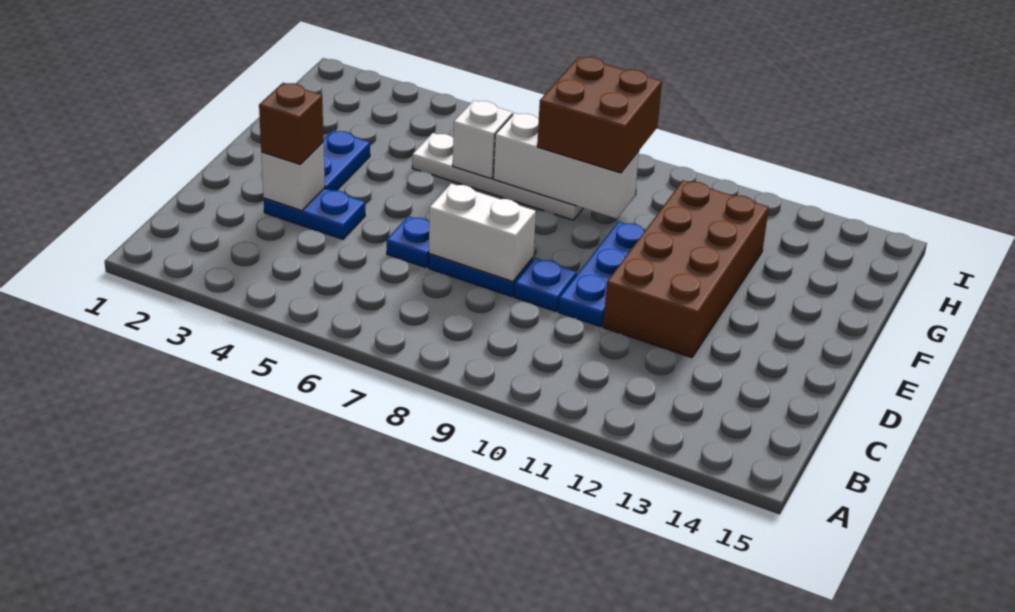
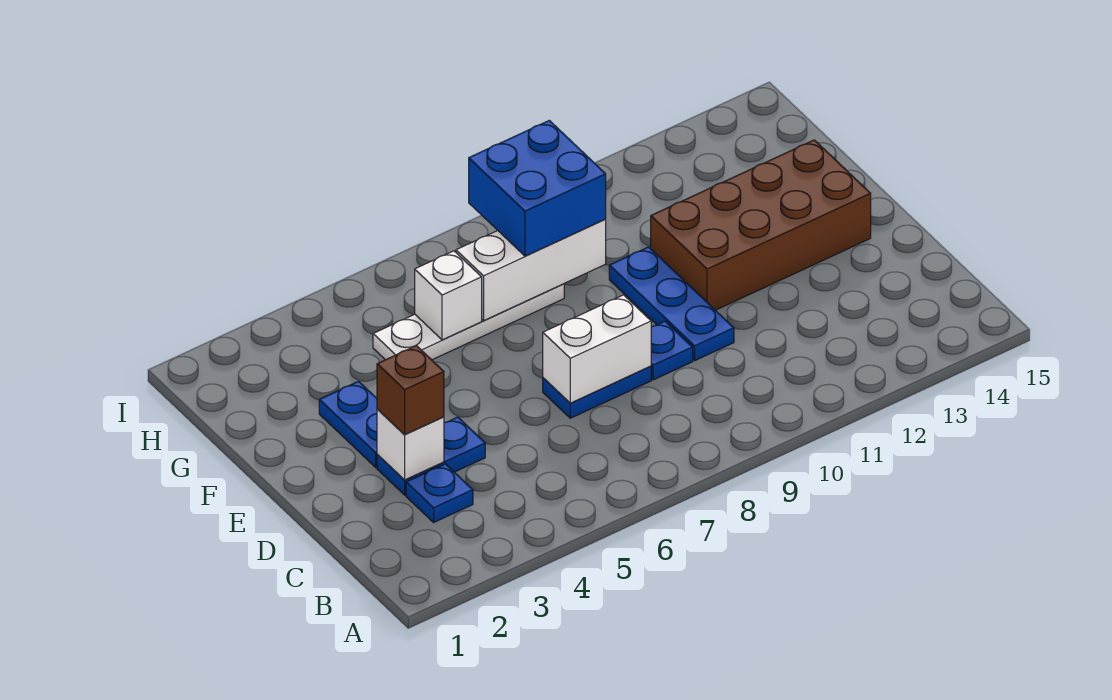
blue 1x1 plate [387,216,429,268] -> blue 1x1 plate moved to [406,464,473,522]
brown 2x4 brick [603,180,769,358] -> brown 2x4 brick turned to [651,140,871,310]
brown 2x2 brick [537,57,662,173] -> blue 2x2 brick [469,120,606,256]

